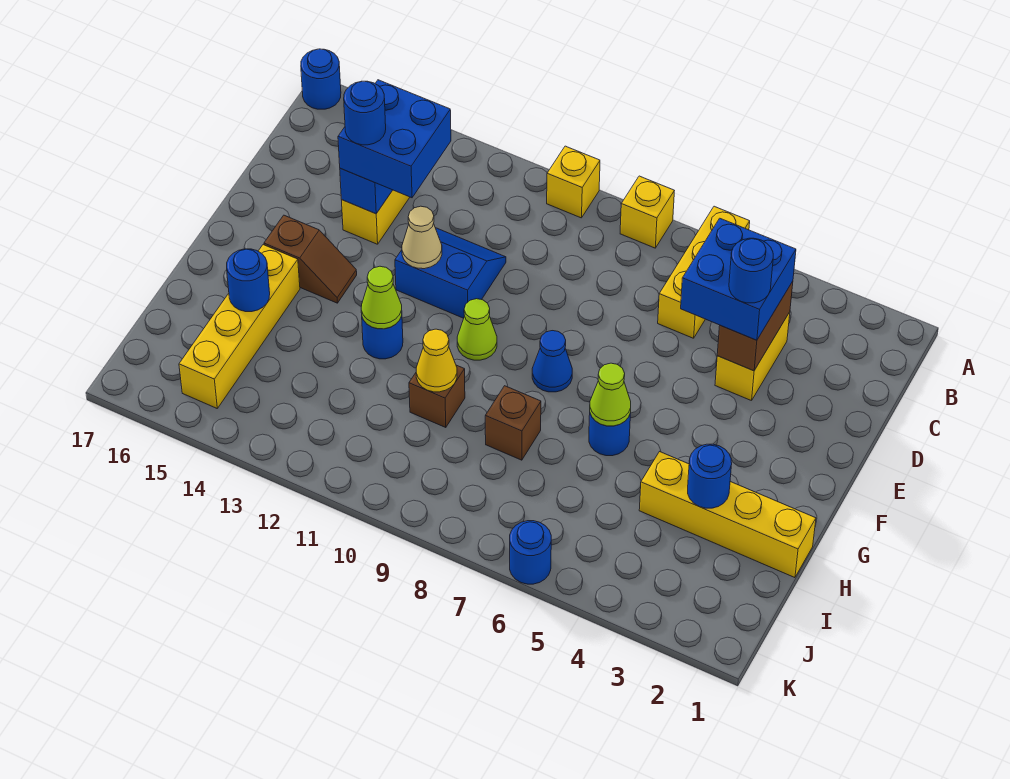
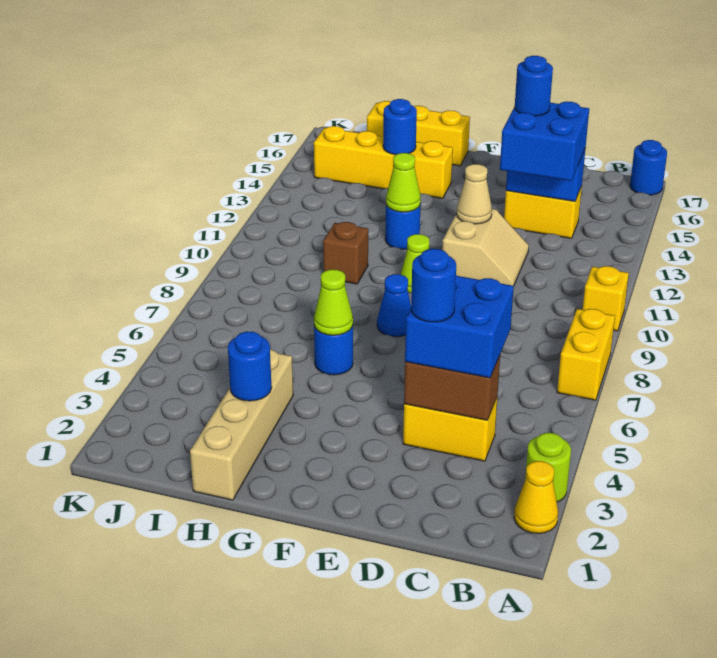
none -> lime 1x1 round brick [525,433,571,502]
yellow 1x3 brick [658,206,750,338] -> yellow 1x3 brick moved to [367,101,470,166]
yellow 1x1 brick [620,176,674,248] -> yellow 1x2 brick [557,309,615,400]
blue 2x2 slope [395,228,506,318] -> tan 2x2 slope [442,209,529,286]
brown 1x2 slope [264,215,357,303] -> none
yellow 1x4 brick [639,452,816,578] -> tan 1x4 brick [190,349,293,500]
brown 1x1 brick [485,386,541,460] -> none
yellow 1x1 cone [416,329,457,392] -> yellow 1x1 cone moved to [514,461,558,534]
blue 1x1 round brick [510,521,551,584] -> none

